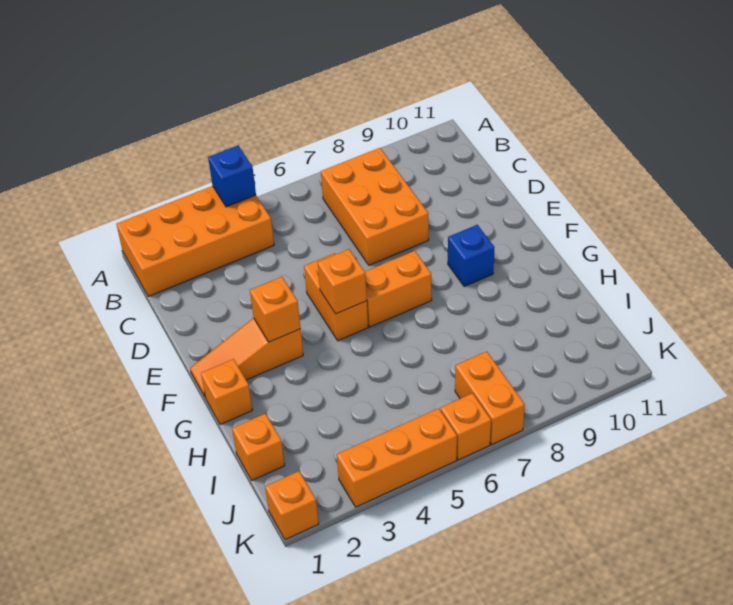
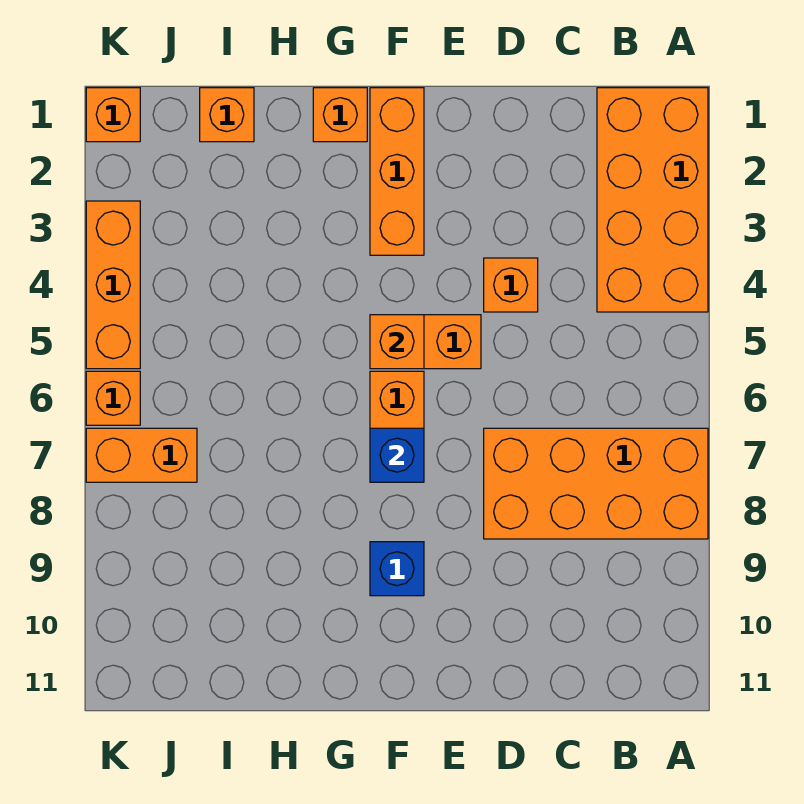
blue 1x1 brick [208,145,256,207] -> blue 1x1 brick moved to [370,428,424,482]
orange 2x3 brick [321,148,429,265] -> orange 2x4 brick [484,428,708,539]
orange 1x3 slope [190,318,303,397] -> orange 1x3 brick [370,88,424,255]
orange 1x1 brick [250,277,301,342] -> orange 1x1 brick moved to [484,258,538,312]

